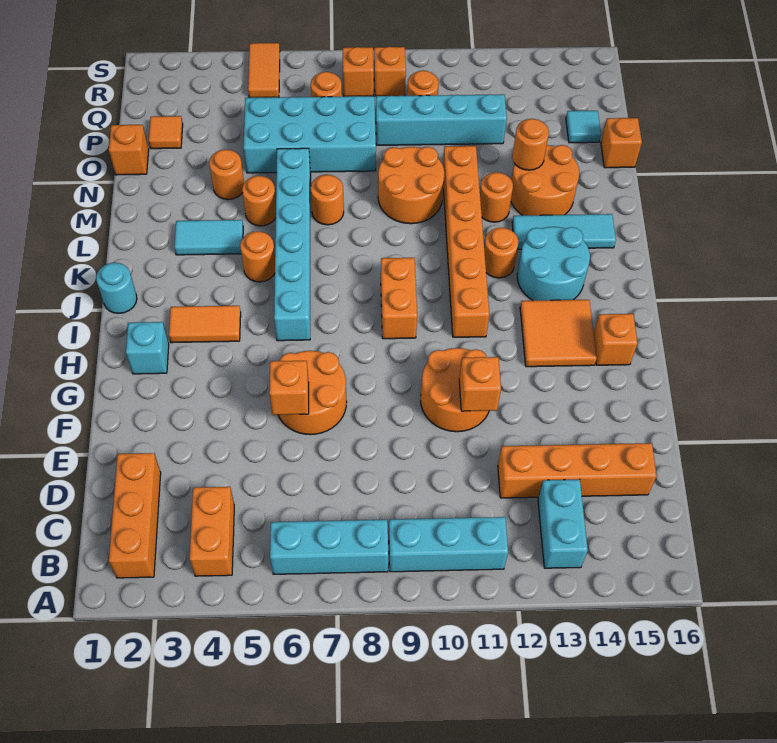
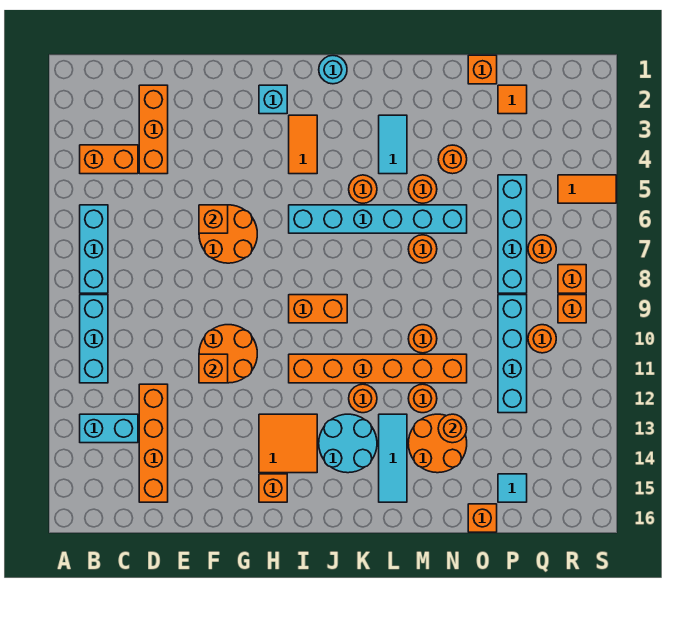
orange 1x3 brick [109,453,161,578] -> orange 1x3 brick turned to [139,85,168,174]
orange 2x2 round brick [378,147,444,224] -> orange 1x1 round brick [408,325,437,353]
cyan 2x4 brick [243,96,376,173] -> cyan 1x4 brick [498,175,527,293]

